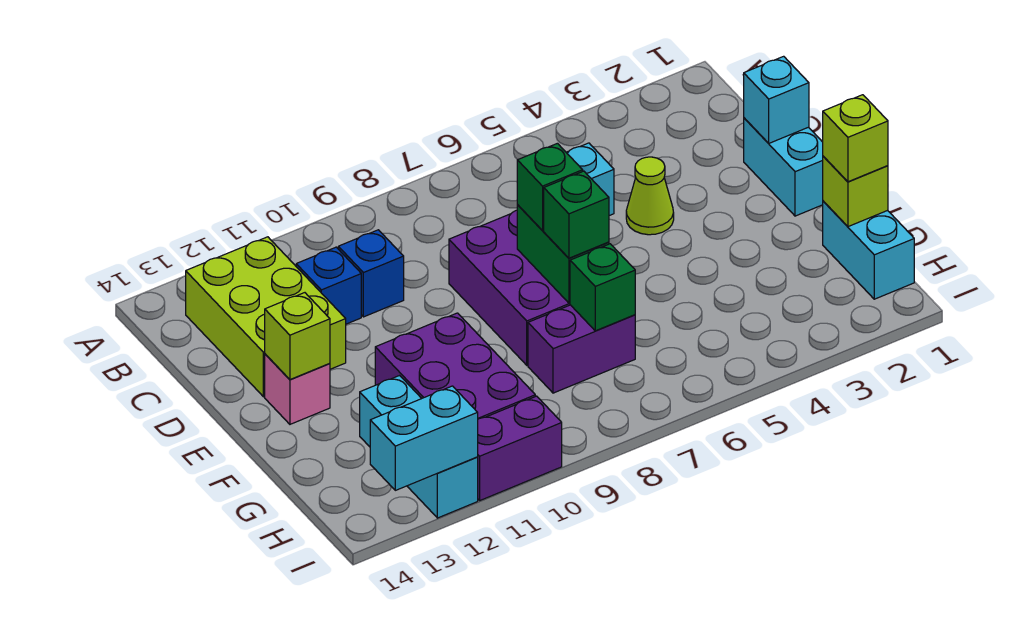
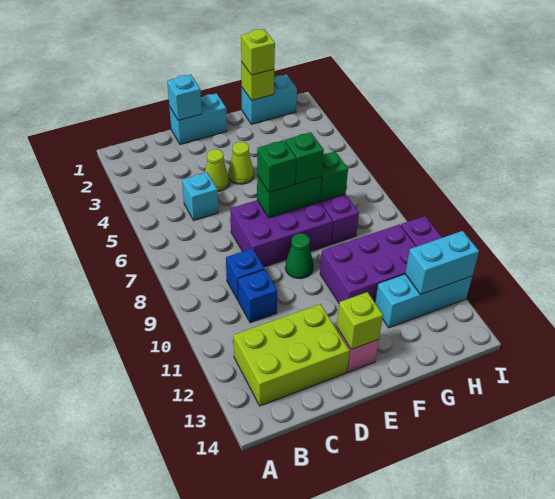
blue 1x1 brick [296,247,361,324] -> blue 1x1 brick moved to [226,248,265,300]
none -> lime 1x1 cone [228,142,254,184]
none -> green 1x1 cone [285,233,313,279]
cyan 1x2 brick [370,386,478,490] -> cyan 1x2 brick turned to [405,231,479,295]

